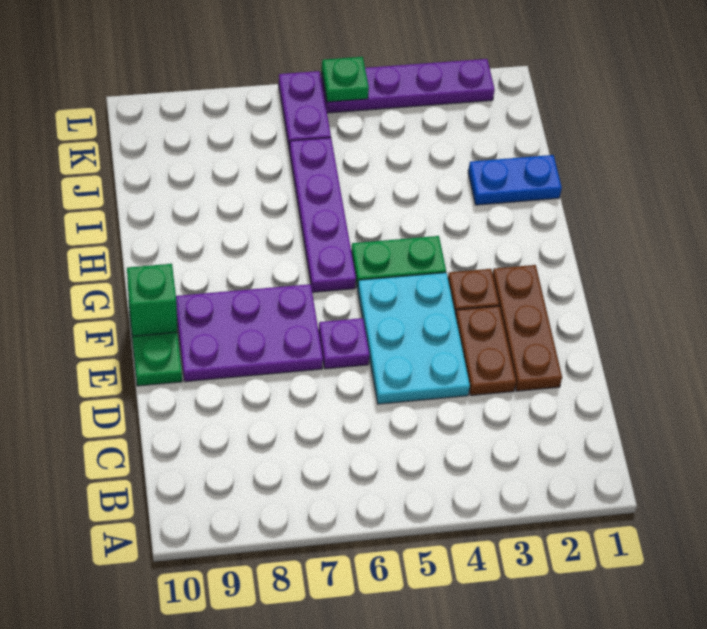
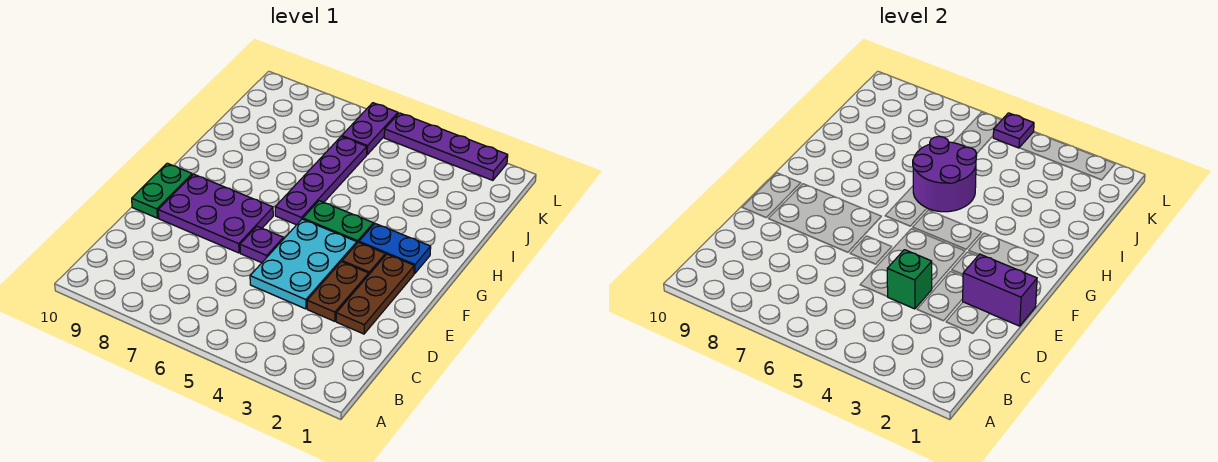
none -> purple 1x2 brick [963,254,1037,326]
green 1x1 brick [127,264,177,336] -> green 1x1 brick moved to [887,250,932,309]
none -> purple 2x2 round brick [913,136,977,212]
blue 1x2 plate [468,155,562,205] -> blue 1x2 plate moved to [359,224,431,274]
green 1x1 plate [322,57,369,102] -> purple 1x1 plate [993,113,1034,148]

